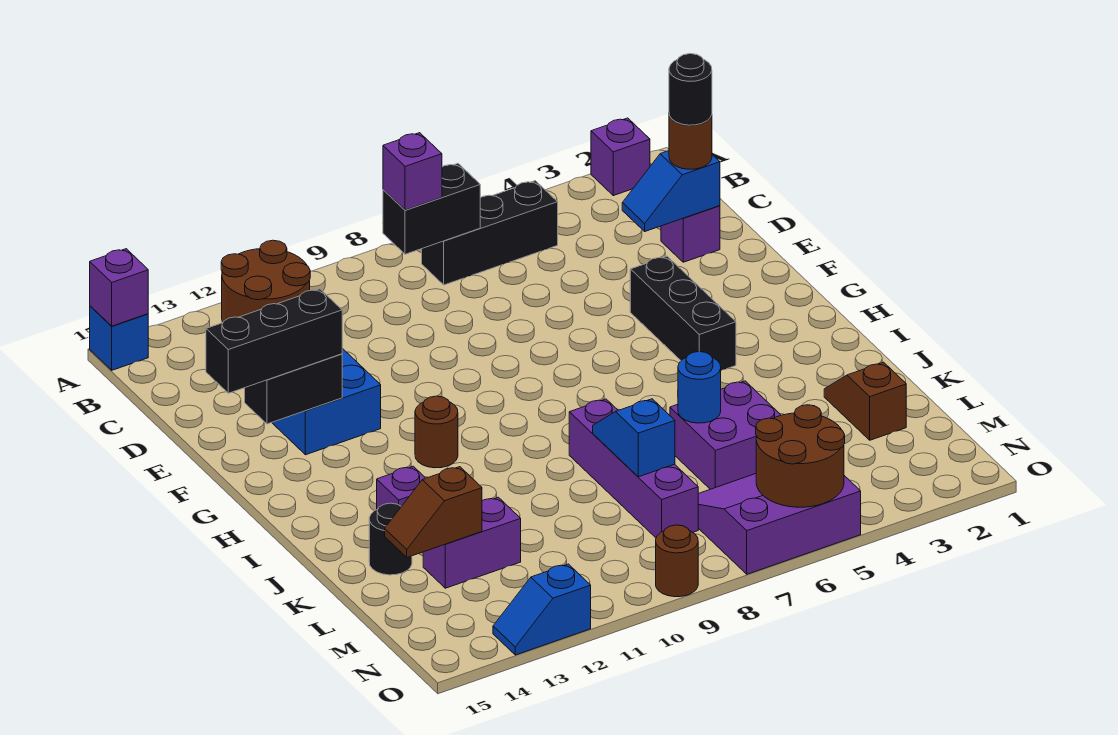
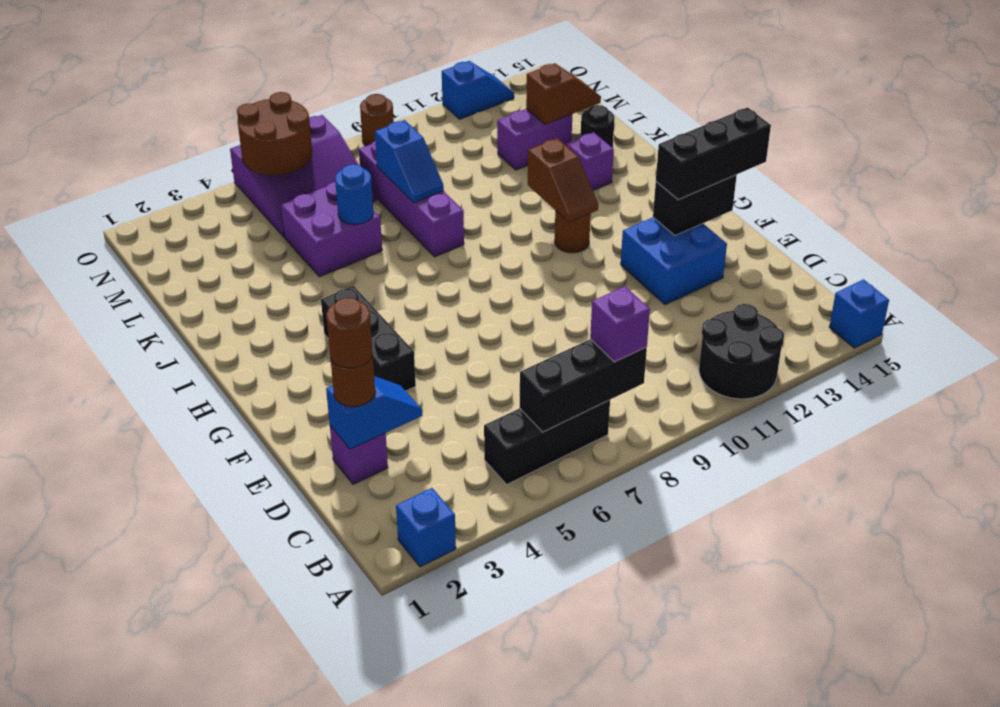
purple 1x1 brick [591,118,650,196] -> blue 1x1 brick [396,488,456,567]
brown 2x2 round brick [221,240,310,322] -> black 2x2 round brick [699,304,784,399]
purple 1x1 brick [90,249,148,326] -> none
black 1x2 brick [383,164,480,254] -> black 1x3 brick [520,339,647,432]
black 1x1 round brick [669,54,712,125] -> brown 1x1 round brick [326,298,373,368]
brown 1x2 slope [824,362,906,440] -> brown 1x2 slope moved to [528,138,598,222]

